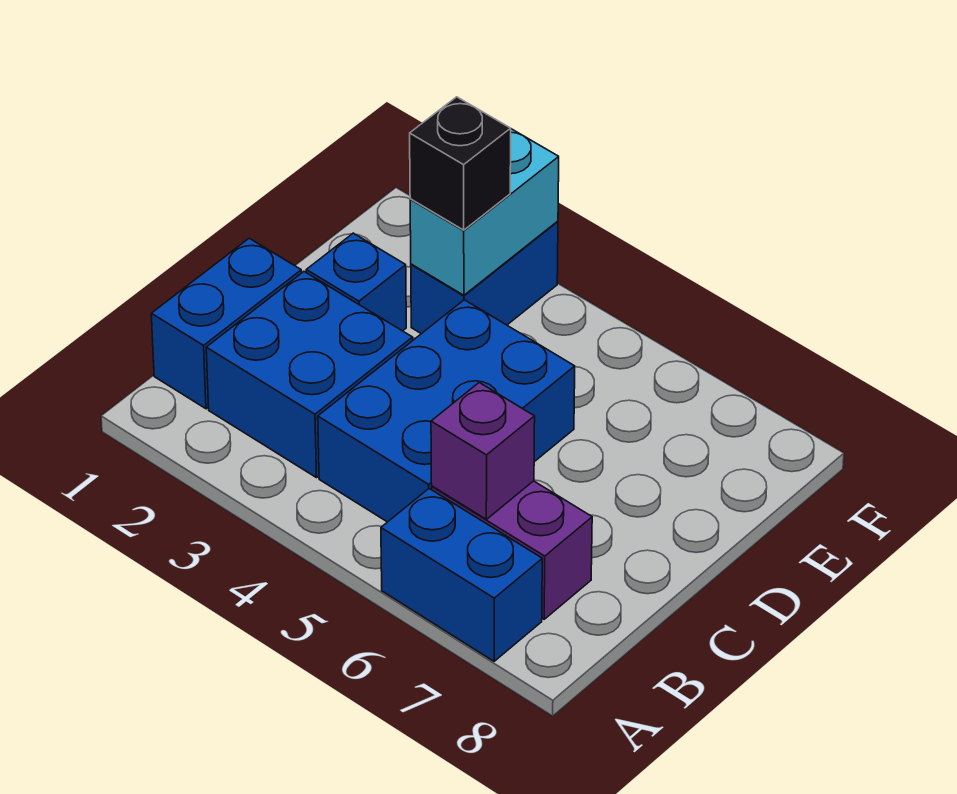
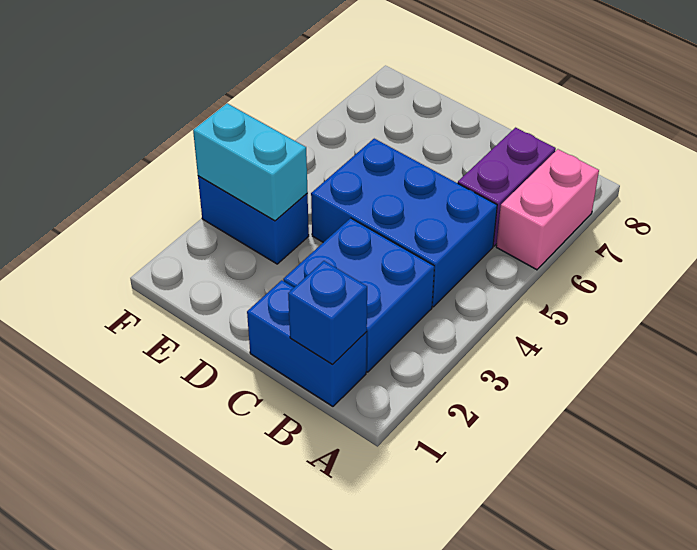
blue 1x2 brick [381,489,542,661] -> pink 1x2 brick [496,149,599,270]
purple 1x1 brick [431,383,535,519] -> none
blue 1x1 brick [306,233,406,331] -> blue 1x1 brick moved to [288,261,367,365]
black 1x1 brick [410,97,511,230] -> none

